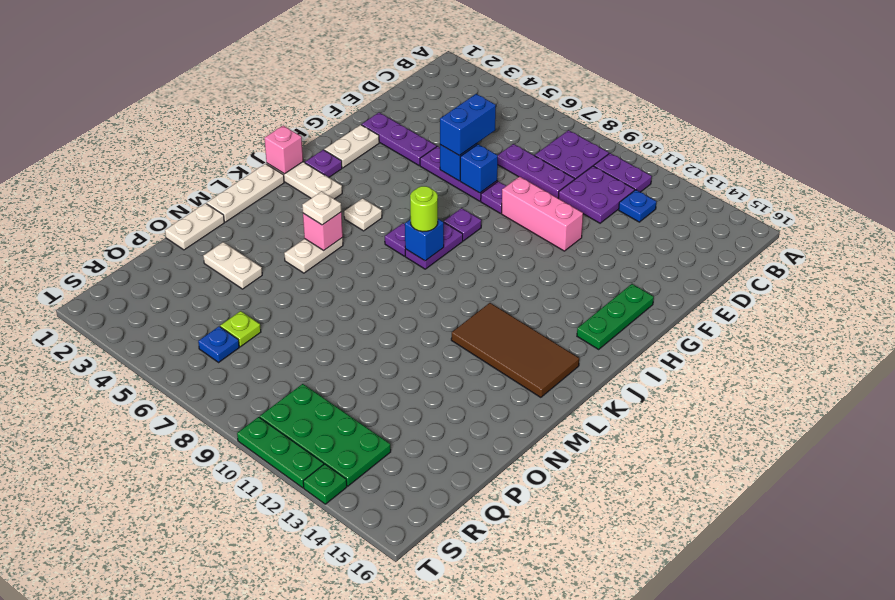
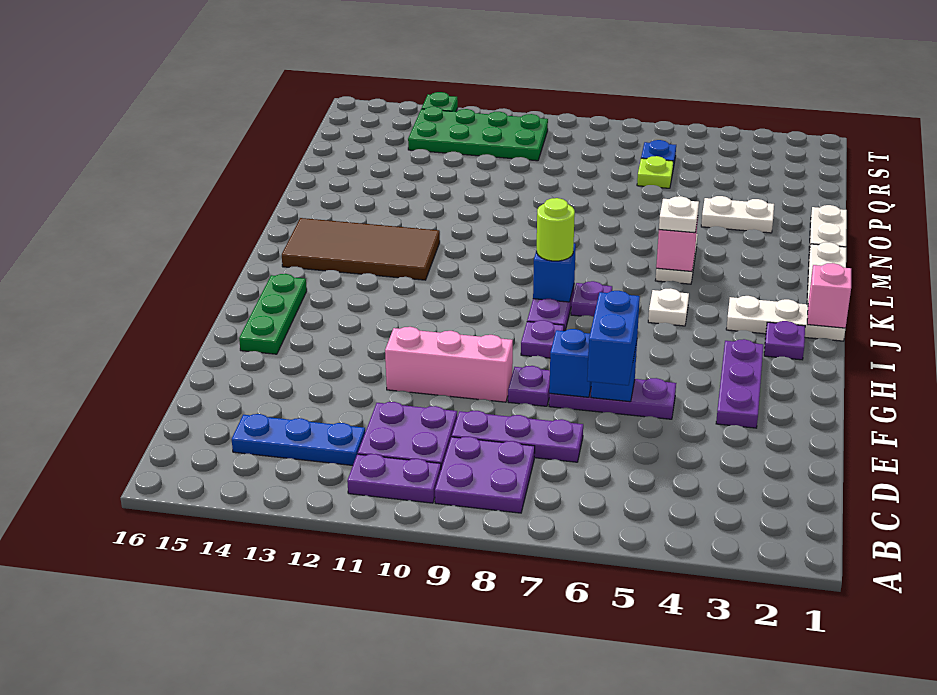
blue 1x1 plate [619,190,656,222] -> blue 1x3 plate [232,414,365,465]
purple 1x3 plate [362,113,437,165] -> purple 1x3 plate turned to [716,339,763,428]
white 1x2 plate [324,125,379,168] -> none
green 1x3 plate [237,417,324,488] -> none

